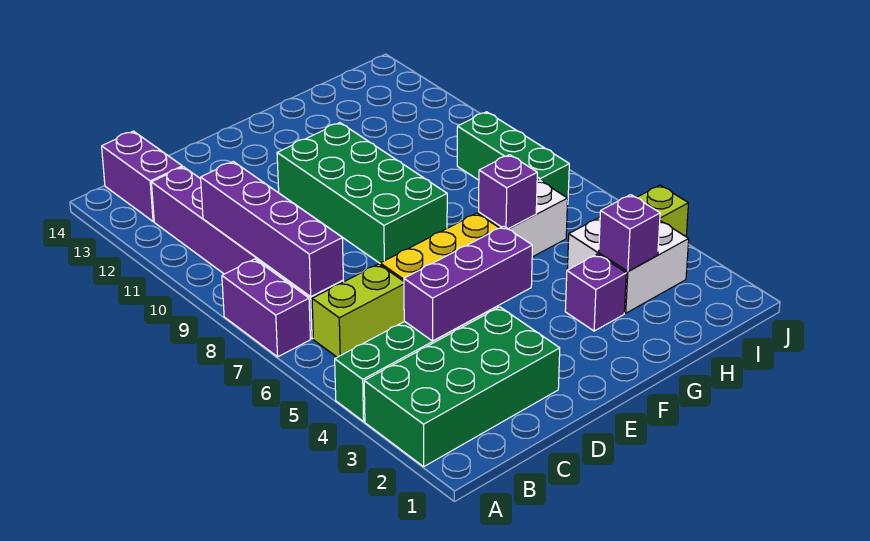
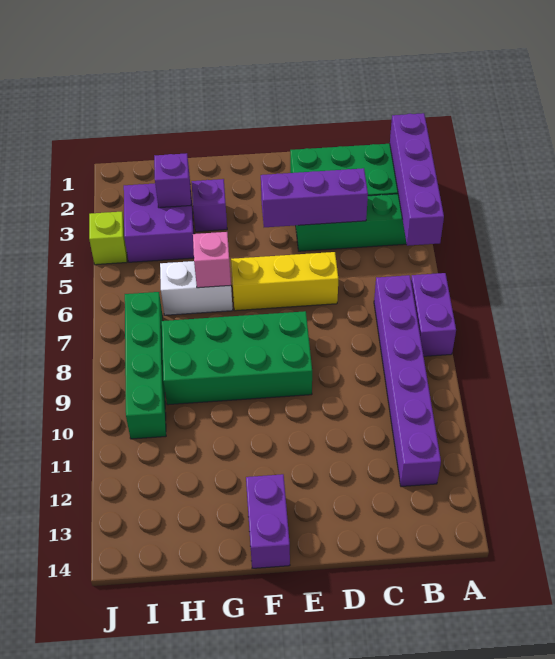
lime 1x2 brick [312,264,404,357] -> none
purple 1x4 brick [201,162,343,296] -> purple 1x4 brick moved to [390,113,444,246]
purple 1x2 brick [102,131,182,222] -> purple 1x2 brick moved to [246,474,290,568]
green 2x4 brick [277,123,447,263] -> green 2x4 brick turned to [162,311,312,405]
purple 1x1 brick [479,155,537,229] -> pink 1x1 brick [193,232,231,288]
white 2x2 brick [567,217,689,313] -> purple 2x2 brick [124,183,194,262]
green 1x3 brick [457,112,569,204] -> green 1x4 brick [125,292,166,439]

